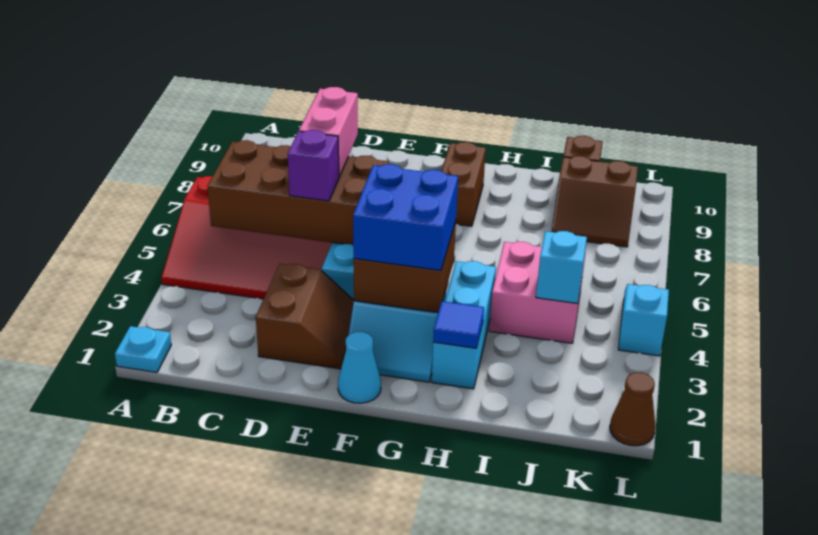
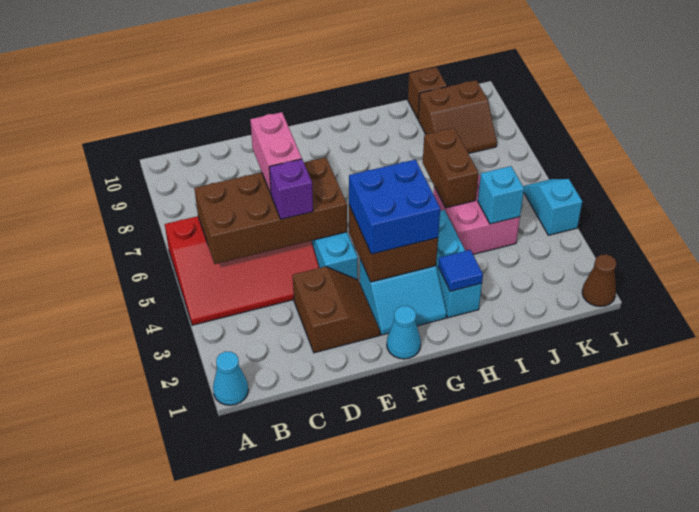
cyan 1x1 plate [115,326,171,372] -> cyan 1x1 cone [213,352,248,405]
brown 1x2 brick [441,142,486,226] -> brown 1x2 brick moved to [423,128,479,208]

